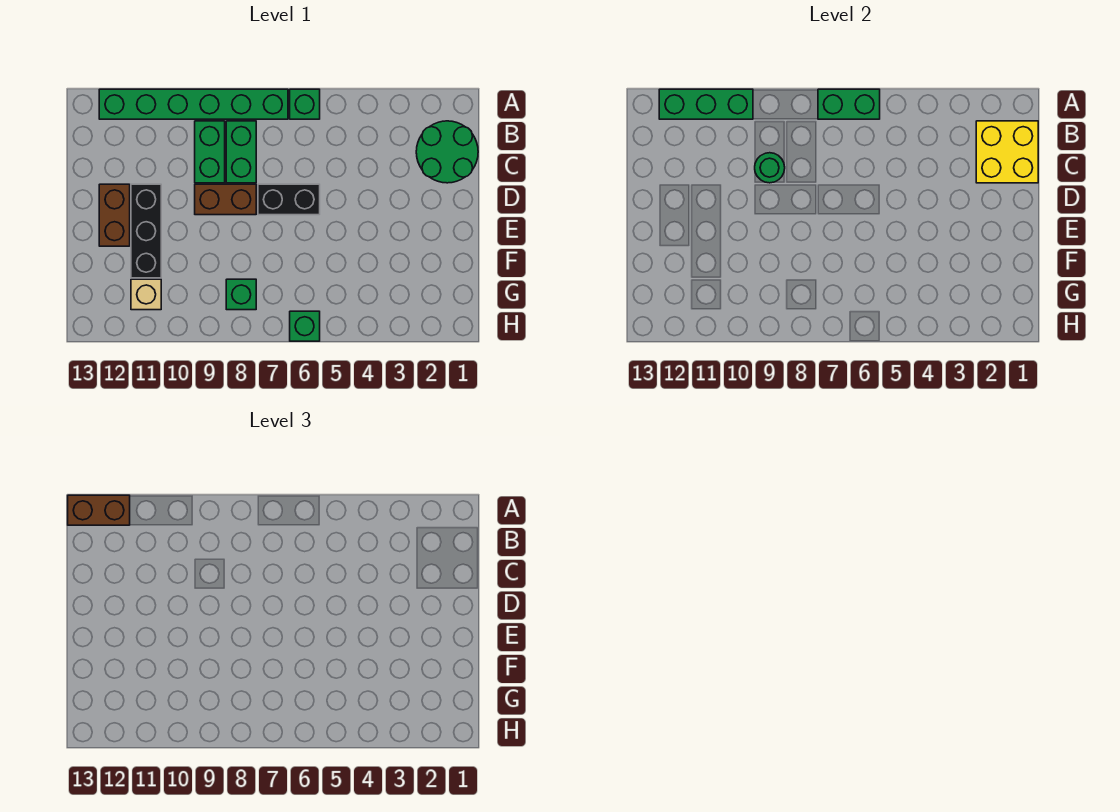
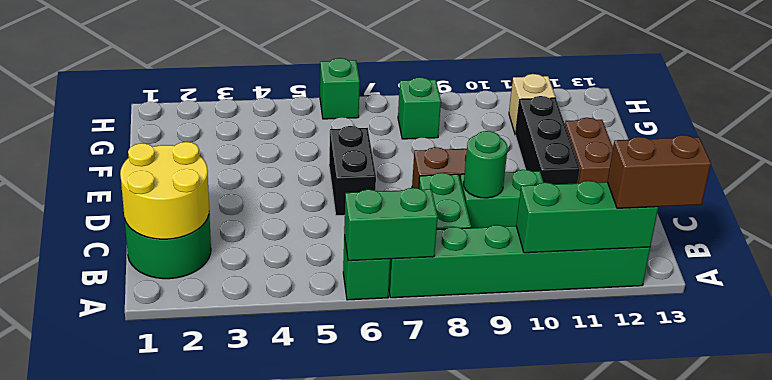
yellow 2x2 brick [976,121,1038,183] -> yellow 2x2 round brick [120,142,209,239]
green 1x2 brick [195,121,225,183] -> green 1x2 brick turned to [460,170,544,228]
black 1x2 brick [258,184,320,215] -> black 1x2 brick turned to [329,126,376,216]

